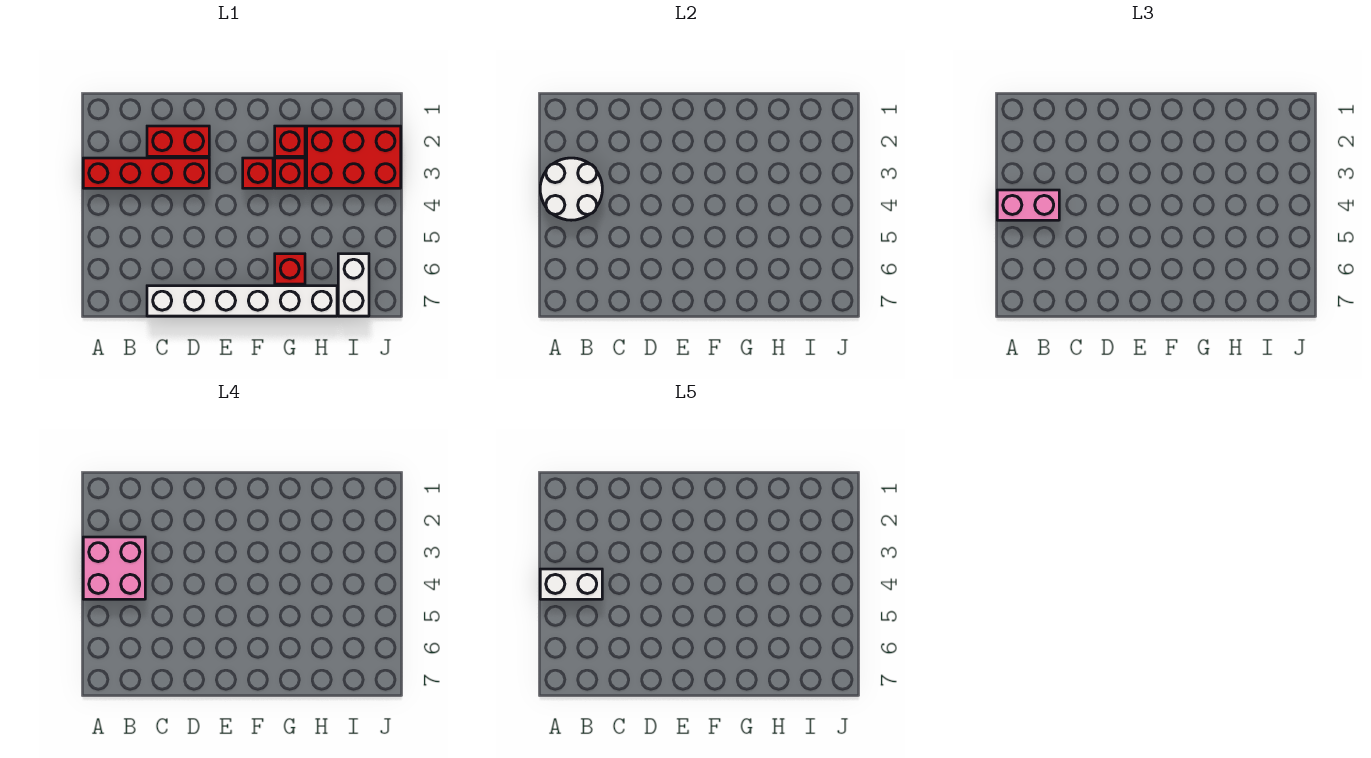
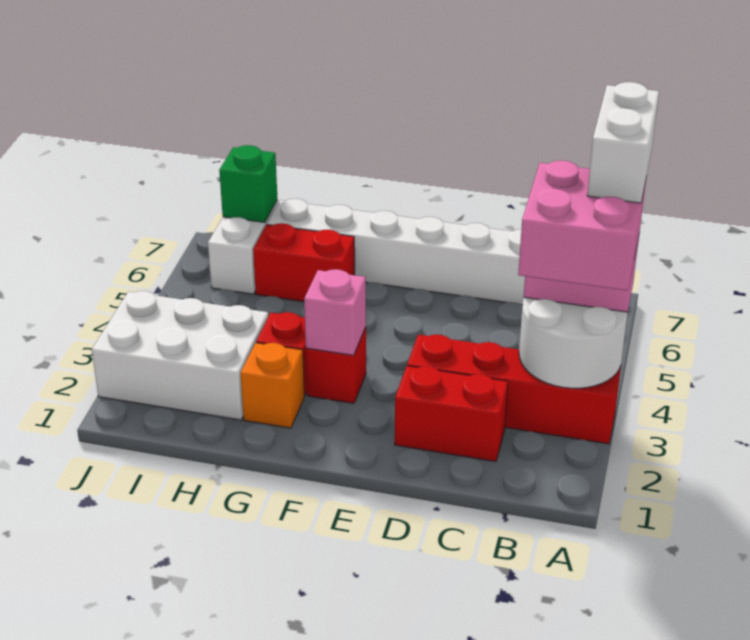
white 1x2 brick [540,569,602,599] -> white 1x2 brick turned to [587,82,659,203]
none -> pink 1x1 brick [304,269,366,355]
red 1x1 brick [275,126,305,156] -> orange 1x1 brick [241,343,304,428]
red 1x1 brick [275,254,305,284] -> red 1x2 brick [253,223,355,302]
red 2x3 brick [307,126,401,188] -> white 2x3 brick [92,291,268,420]
none -> green 1x1 brick [219,145,277,222]

